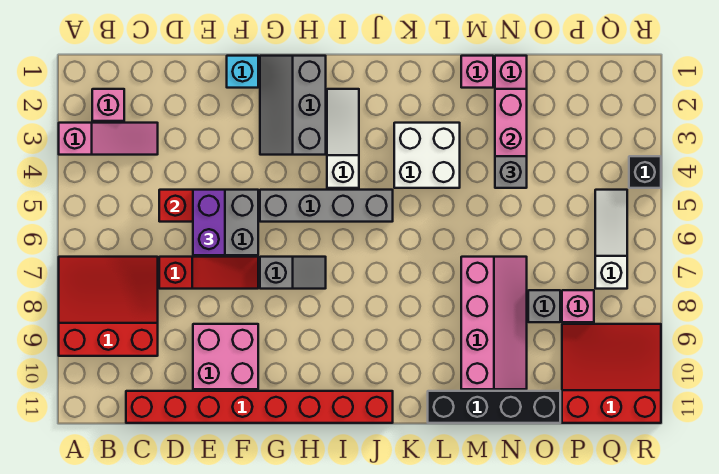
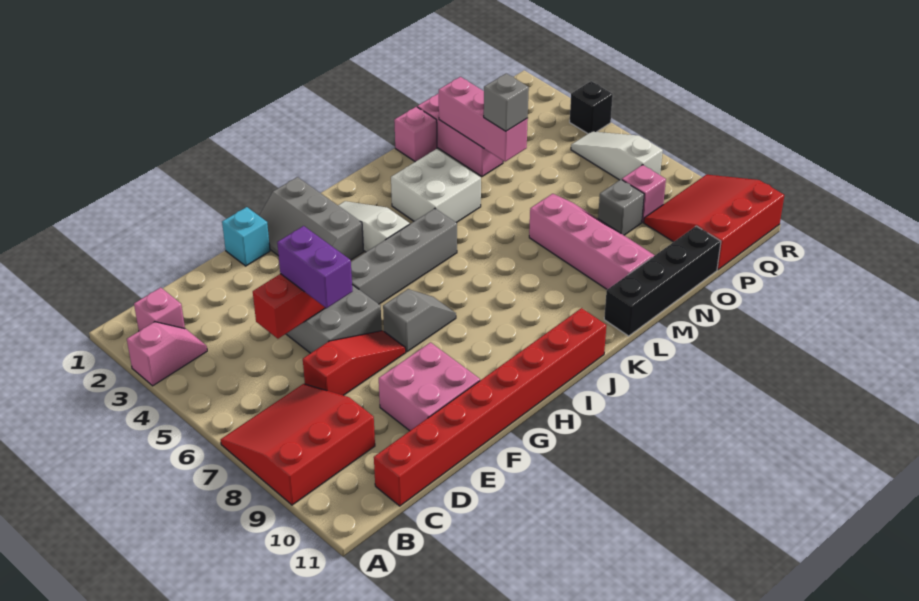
pink 1x3 slope [59,123,158,155] -> pink 1x2 slope [127,322,207,386]

